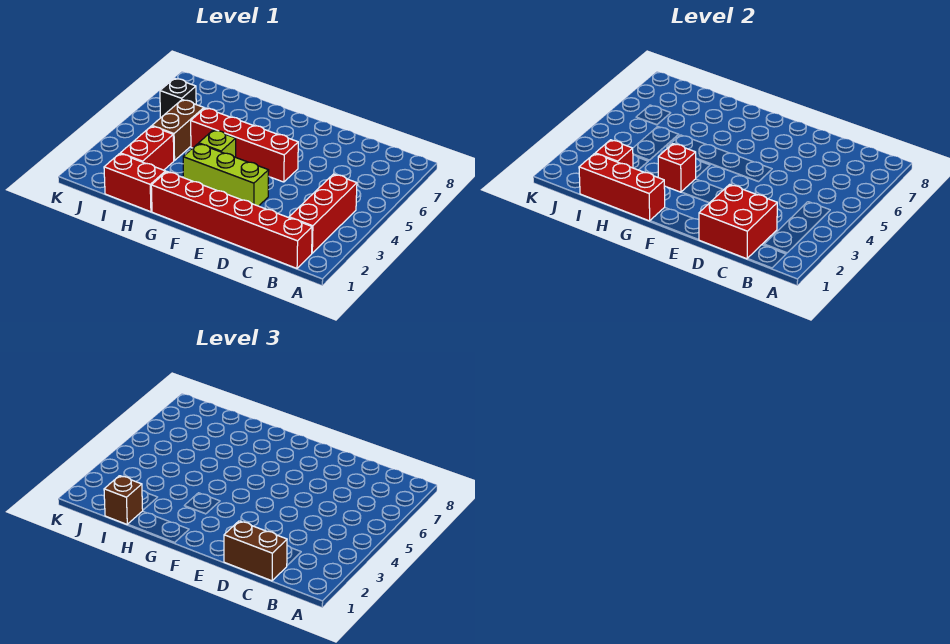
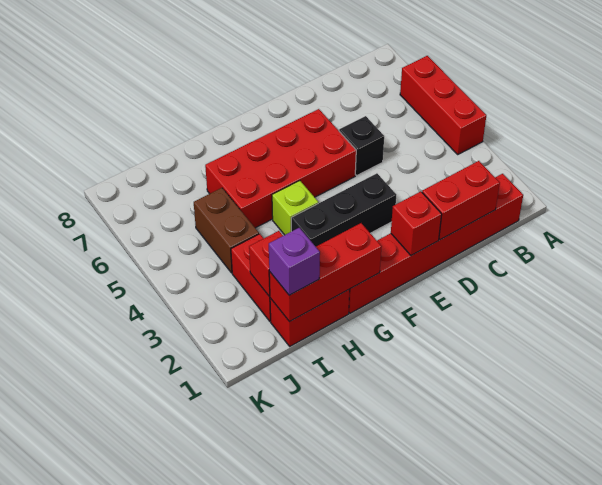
red 1x3 brick [289,174,357,253] -> red 1x3 brick moved to [400,56,486,154]
red 2x2 brick [699,185,777,259] -> red 1x2 brick [422,161,500,240]
brown 1x2 brick [224,521,287,581] -> none
lime 1x3 brick [183,144,269,206] -> black 1x3 brick [291,173,396,247]
red 1x4 brick [191,108,298,182] -> red 2x4 brick [205,109,356,228]
red 1x1 brick [658,144,696,192] -> red 1x1 brick moved to [391,192,442,255]
brown 1x1 brick [104,476,143,524] -> purple 1x1 brick [269,228,320,295]
black 1x1 brick [160,78,196,117] -> black 1x1 brick moved to [339,116,384,175]

